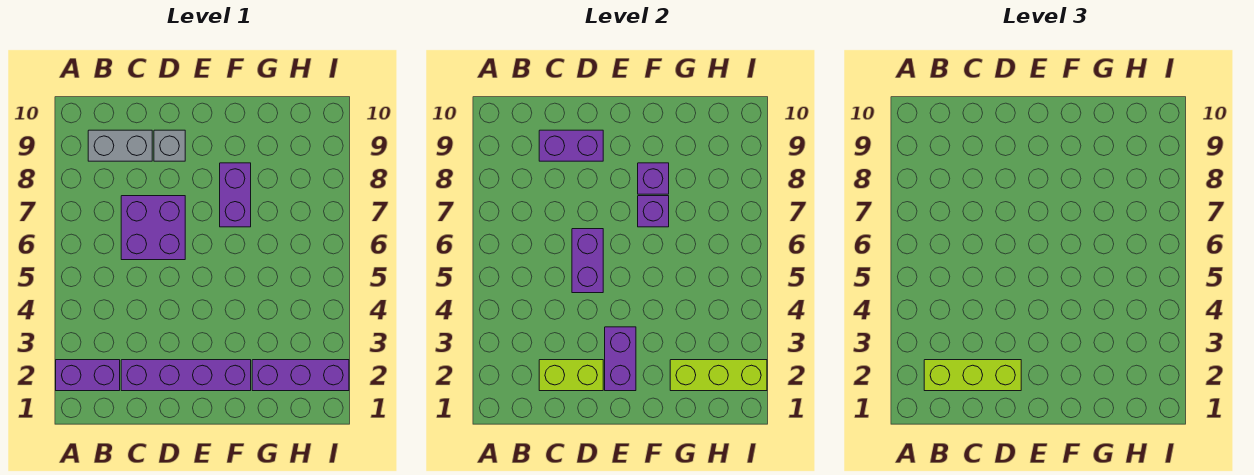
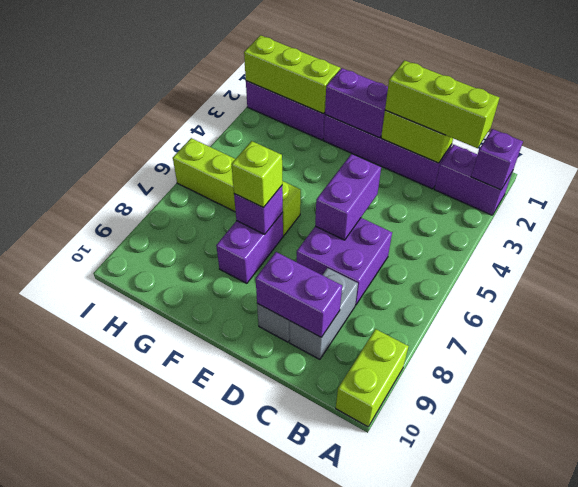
none -> lime 1x2 brick [336,329,409,427]
grey 1x2 brick [88,130,152,161] -> grey 1x2 brick turned to [290,268,358,359]
purple 1x2 brick [605,327,636,391] -> purple 1x2 brick turned to [325,68,388,138]
none -> lime 1x4 brick [173,138,301,236]
none -> lime 1x1 brick [231,141,282,208]
purple 1x1 brick [638,163,669,194] -> purple 1x1 brick moved to [471,129,523,190]

